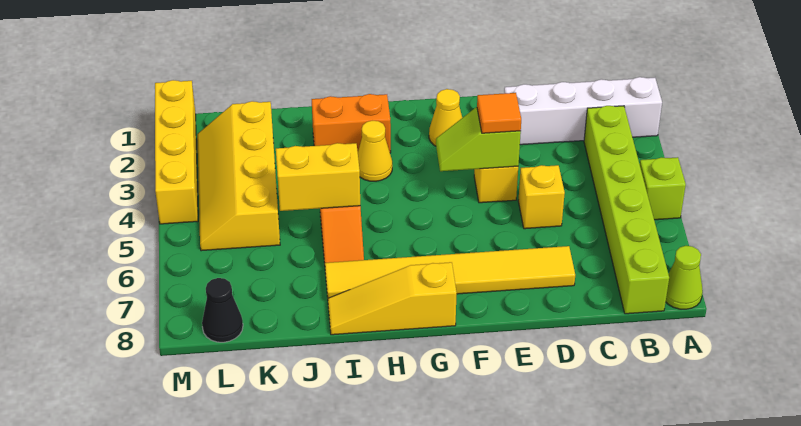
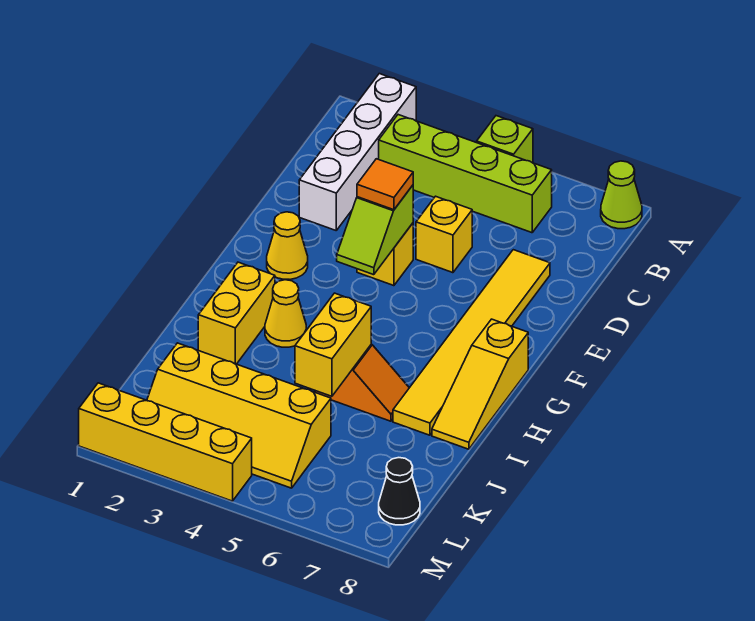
lime 1x6 brick [584,106,669,314] -> lime 1x4 brick [379,115,552,233]
orange 1x2 brick [312,94,391,153] -> yellow 1x2 brick [198,262,275,364]

